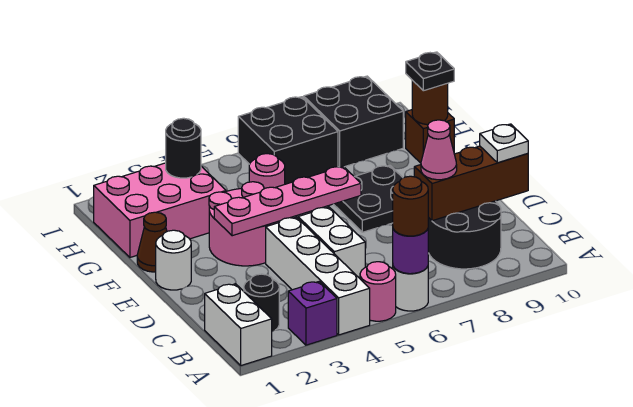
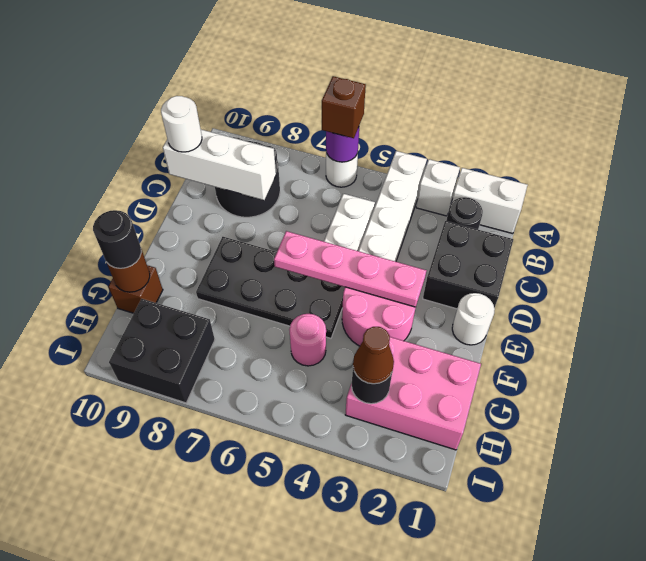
white 1x2 brick [205,284,272,365] -> white 1x2 brick turned to [452,168,528,234]
purple 1x1 brick [288,281,337,345] -> white 1x1 brick [416,159,460,216]
pink 1x1 round brick [360,262,396,321] -> none
brown 1x1 round brick [393,176,428,236] -> brown 1x1 brick [322,76,366,138]
brown 1x3 brick [414,146,528,221] -> white 1x3 brick [163,130,276,200]
pink 1x1 cone [421,120,457,180] -> none
white 1x1 plate [480,124,528,163] -> white 1x1 round brick [161,96,202,152]
black 2x2 plate [334,165,403,232] -> black 2x4 plate [196,237,345,338]
brown 1x1 cone [137,212,167,272] -> brown 1x1 cone moved to [353,327,394,384]
black 1x1 plate [406,52,454,91] -> black 1x1 round brick [93,210,141,268]
black 2x2 brick [238,97,338,184] -> black 2x2 brick moved to [423,221,513,309]

